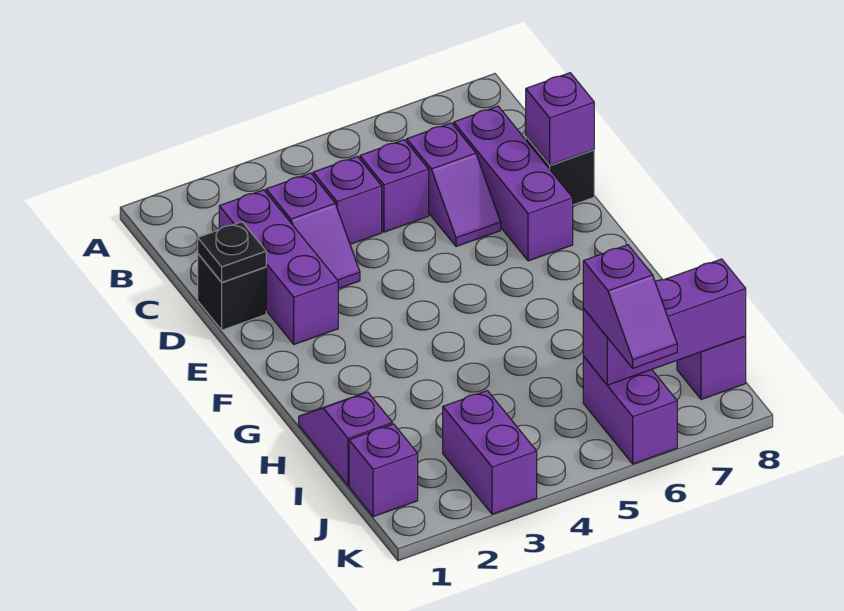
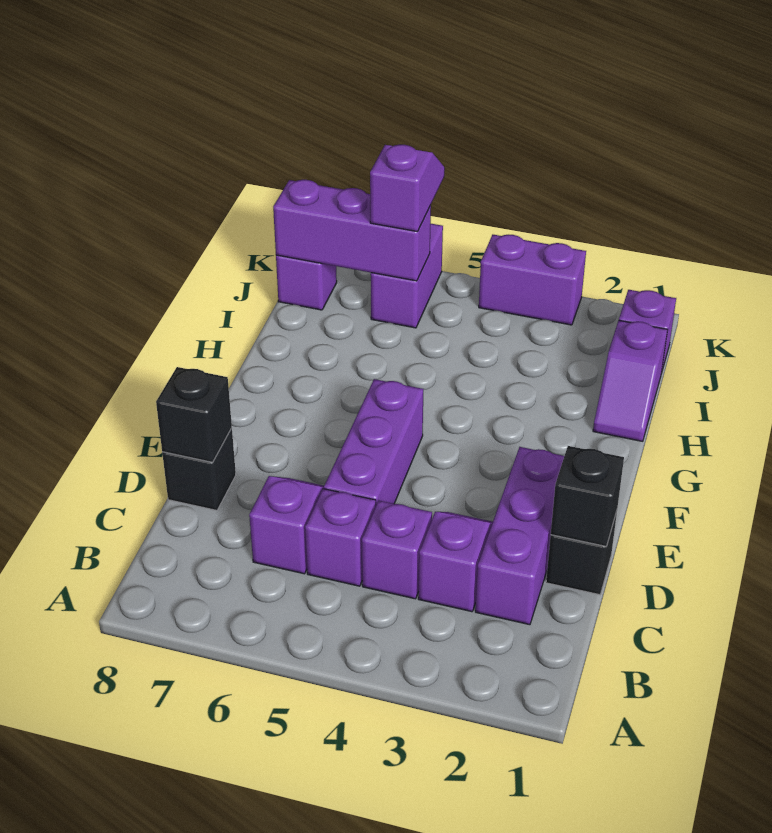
purple 1x3 brick [454,106,573,261] -> purple 1x3 brick moved to [324,379,423,505]
black 1x1 plate [198,222,266,282] -> black 1x1 brick [551,446,624,547]
purple 1x1 brick [526,73,594,165] -> black 1x1 brick [156,367,232,462]
purple 1x2 brick [443,391,537,514] -> purple 1x2 brick turned to [479,235,586,325]

